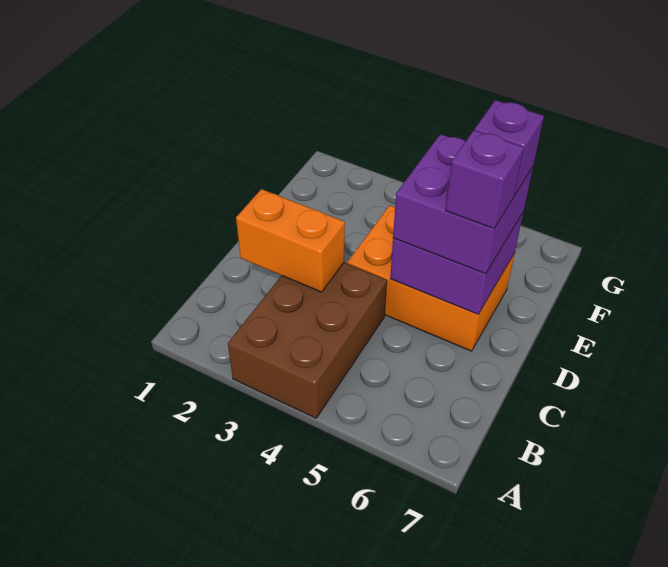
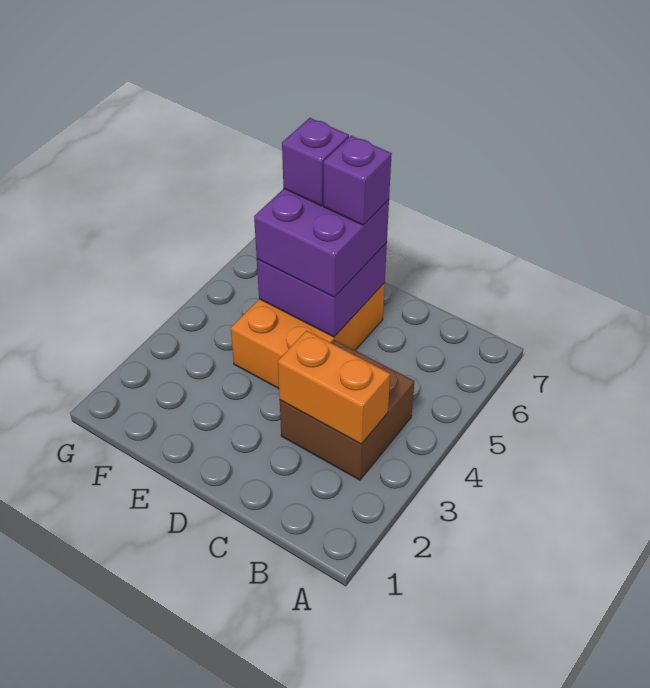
brown 2x3 brick [228,262,387,418] -> brown 2x2 brick [280,340,414,480]
orange 1x2 brick [236,189,345,292] -> orange 1x2 brick turned to [278,331,390,444]

